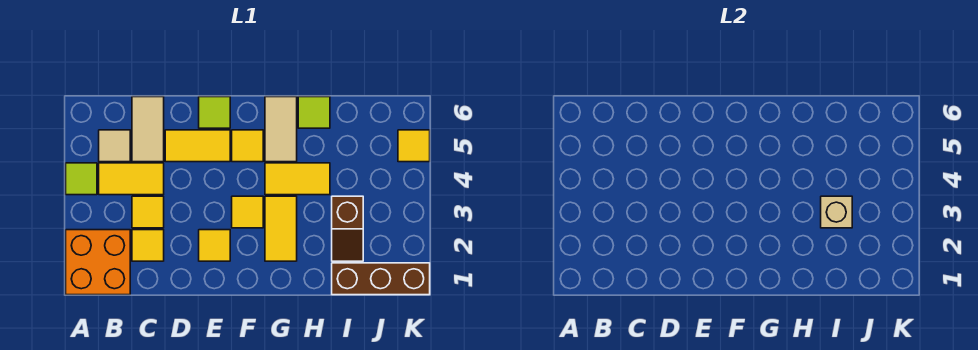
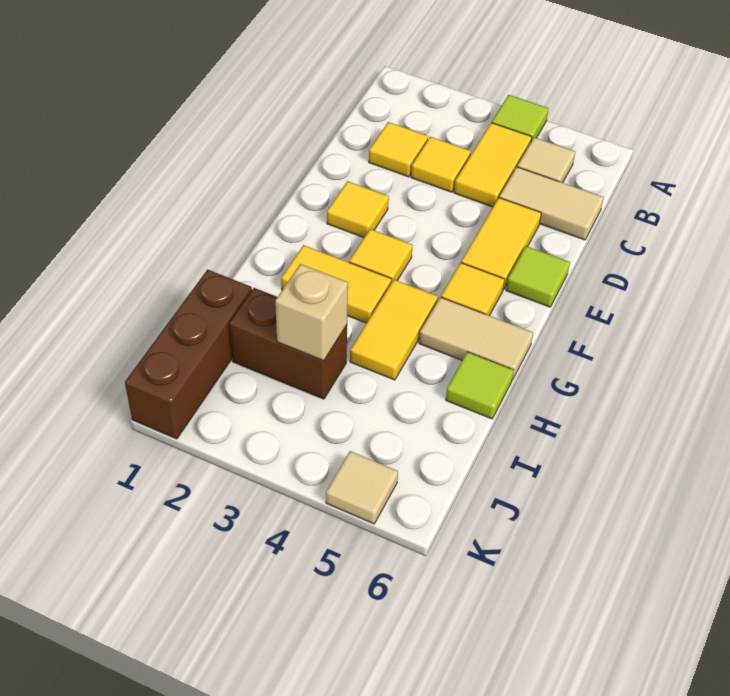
orange 2x2 brick [66,230,130,295] -> none
brown 1x2 slope [332,196,363,261] -> brown 1x2 brick [229,288,347,399]
yellow 1x1 tile [398,130,430,162] -> tan 1x1 tile [326,451,398,524]

